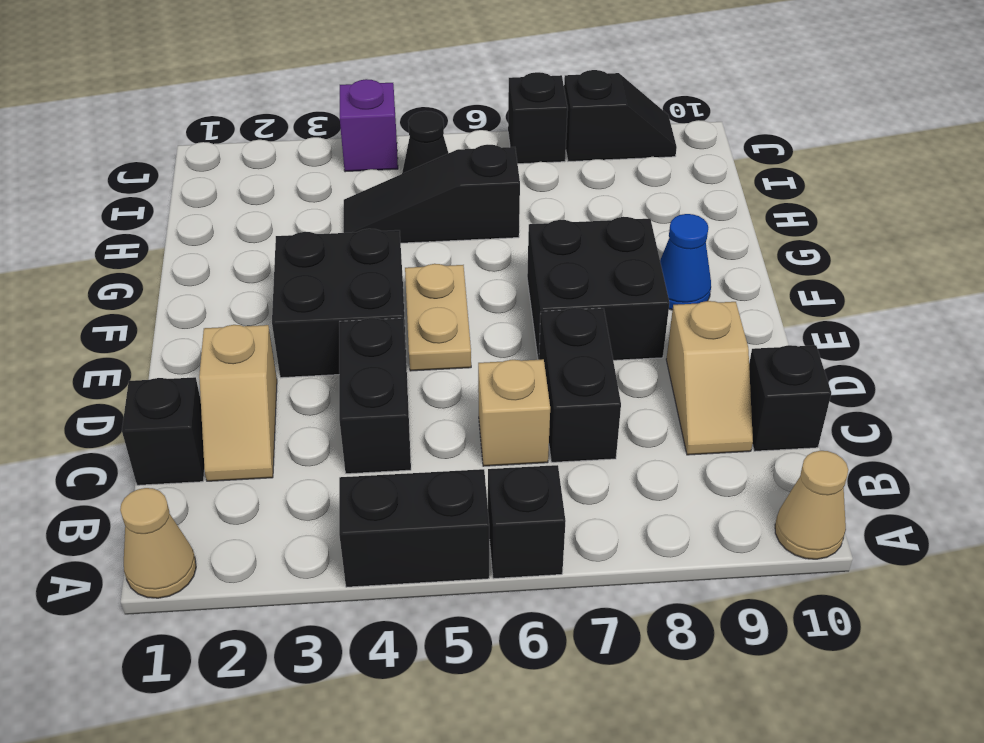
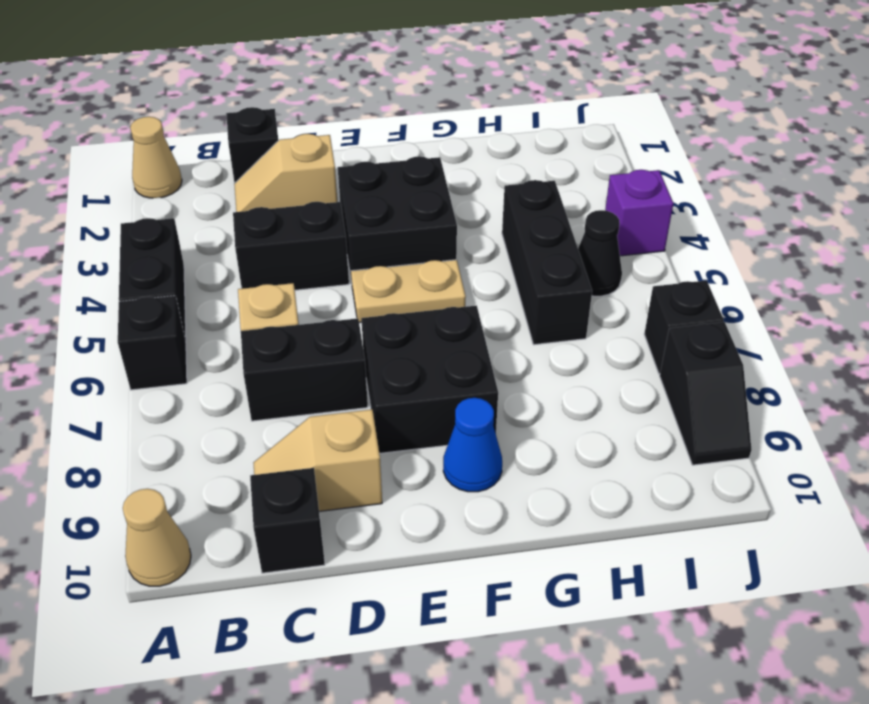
black 1x3 slope [344,145,520,243] -> black 1x3 brick [502,180,592,345]

